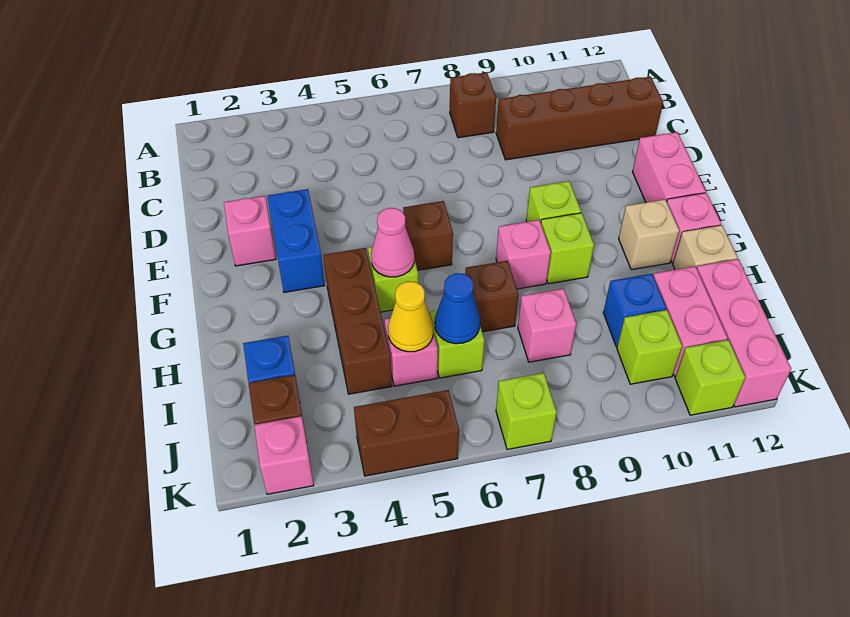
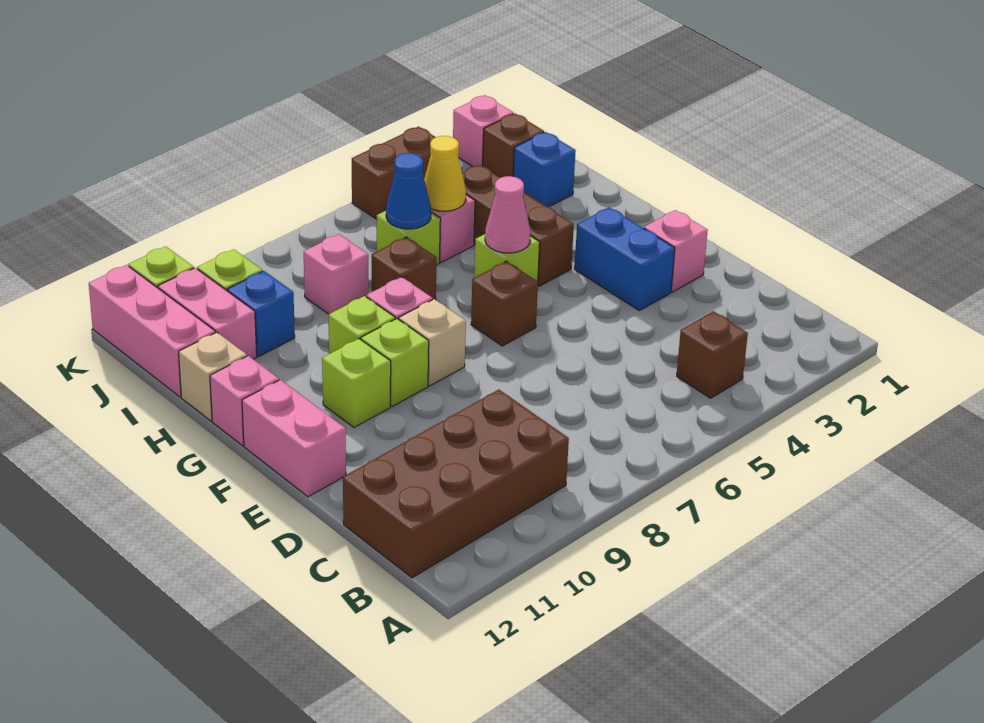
brown 1x1 brick [450,72,496,138] -> brown 1x1 brick moved to [677,311,748,398]
brown 1x4 brick [496,77,663,160] -> brown 2x4 brick [343,389,569,578]
tan 1x1 brick [619,200,679,270] -> tan 1x1 brick moved to [399,299,466,386]
lime 1x1 brick [496,373,557,450] -> lime 1x1 brick moved to [322,339,391,427]

